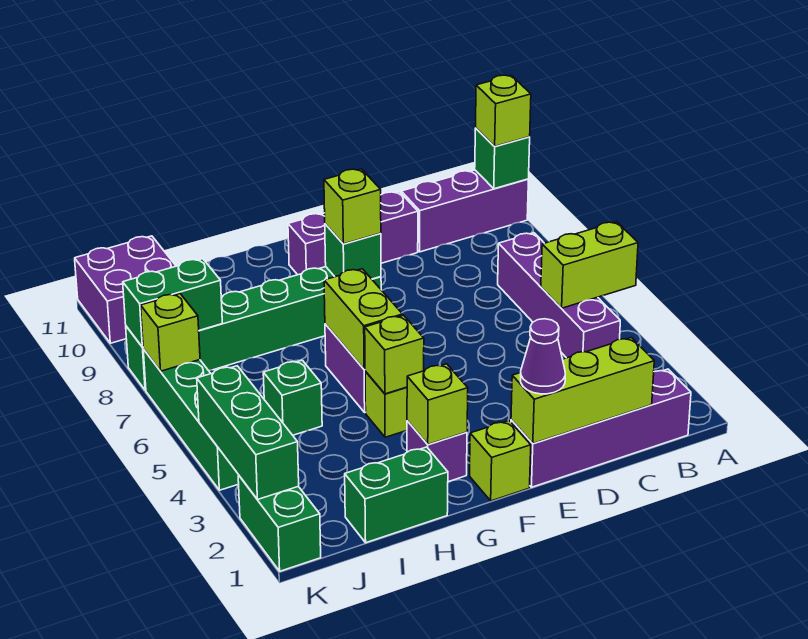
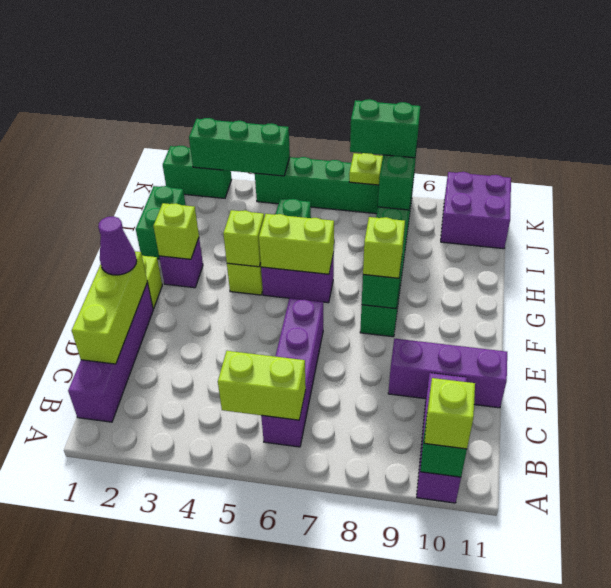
lime 1x2 brick [541,222,638,308] -> lime 1x2 brick turned to [218,351,306,420]
purple 1x4 brick [498,233,620,358] -> purple 1x4 brick turned to [261,298,323,447]
purple 1x3 brick [288,192,418,275] -> purple 1x3 brick turned to [388,339,507,408]
lime 1x1 brick [141,294,200,371] -> lime 1x1 plate [349,153,383,185]
none -> green 1x2 brick [350,99,420,158]

